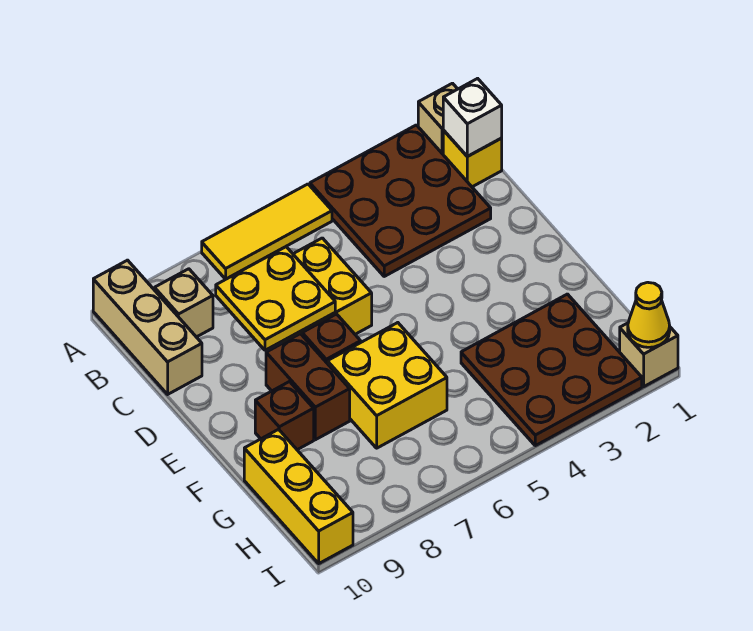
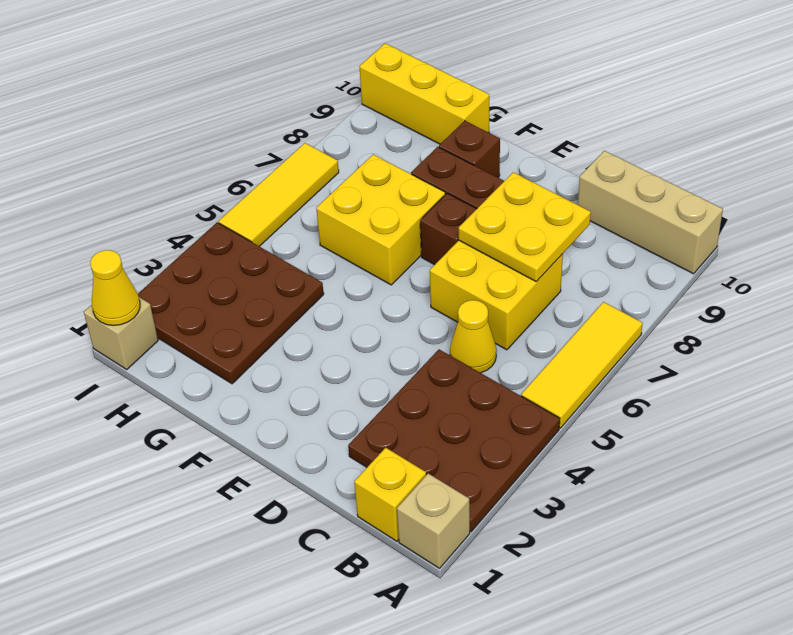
white 1x1 brick [443,78,502,156] -> none
tan 1x1 brick [155,269,213,337] -> none
none -> yellow 1x1 cone [450,300,497,373]
none -> yellow 1x3 tile [219,143,339,246]

